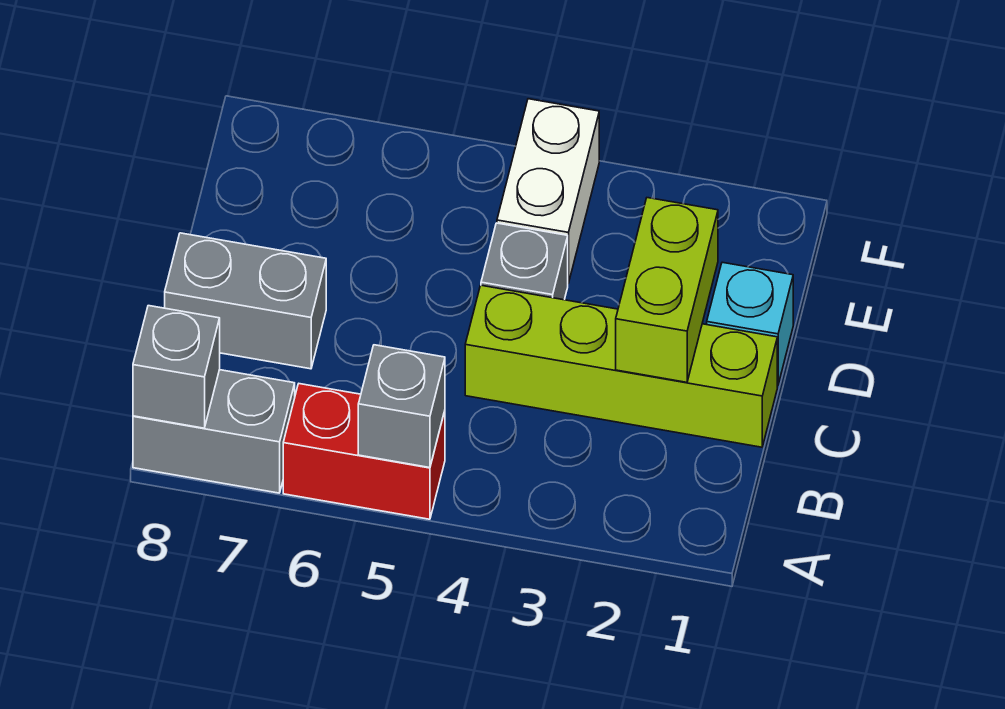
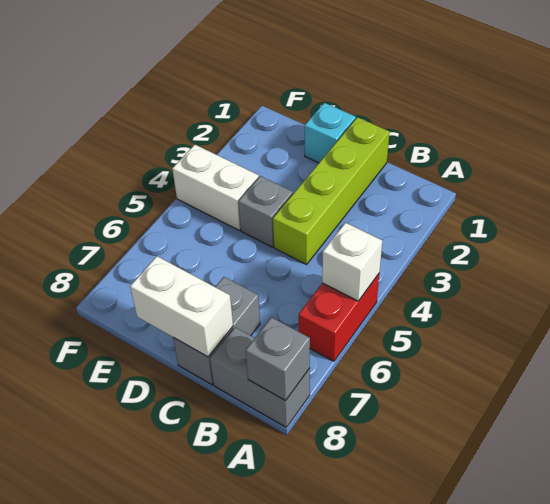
grey 1x1 brick [358,345,445,468] -> white 1x1 brick [322,223,382,301]
grey 1x2 brick [133,370,295,493] -> grey 1x2 brick turned to [210,327,310,427]
lime 1x2 brick [616,198,718,382] -> none
none -> white 1x2 brick [130,256,233,357]

